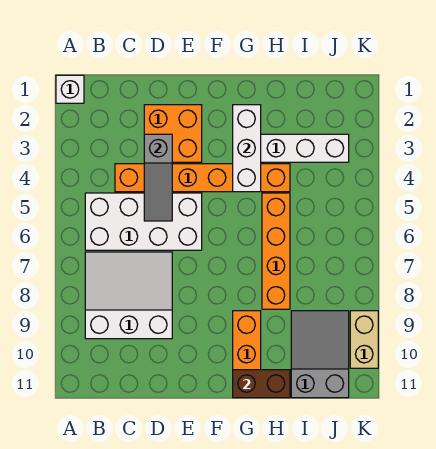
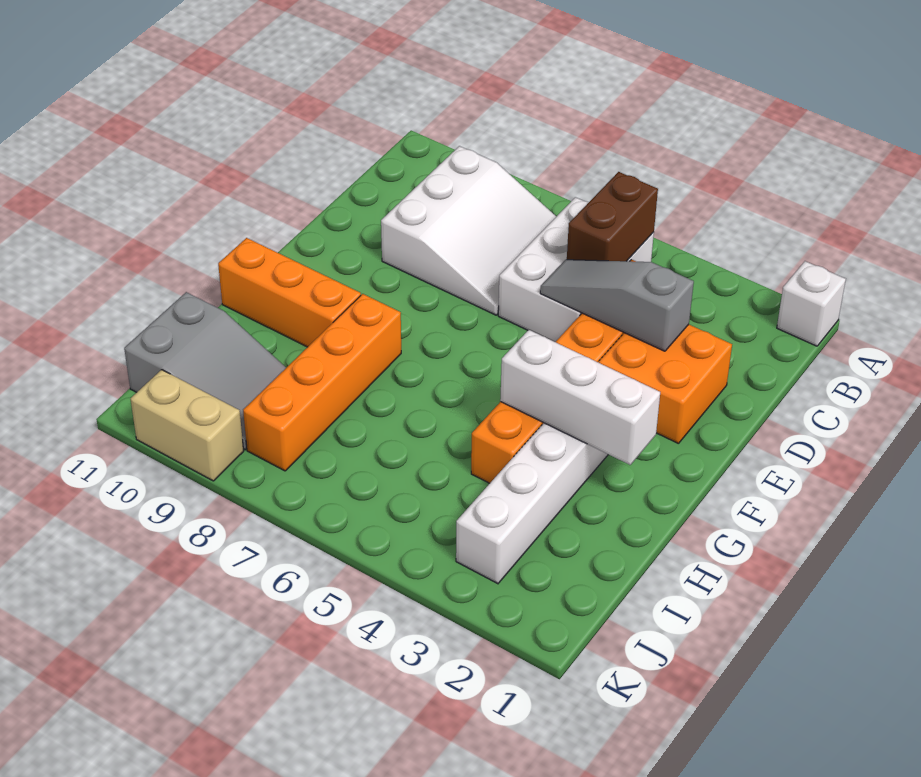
white 2x4 brick [85,193,202,250] -> white 2x3 brick [498,197,654,342]
brown 1x2 brick [233,370,290,398] -> brown 1x2 brick moved to [567,172,658,261]
orange 1x4 brick [262,193,290,309] -> orange 1x4 brick turned to [243,294,401,471]

